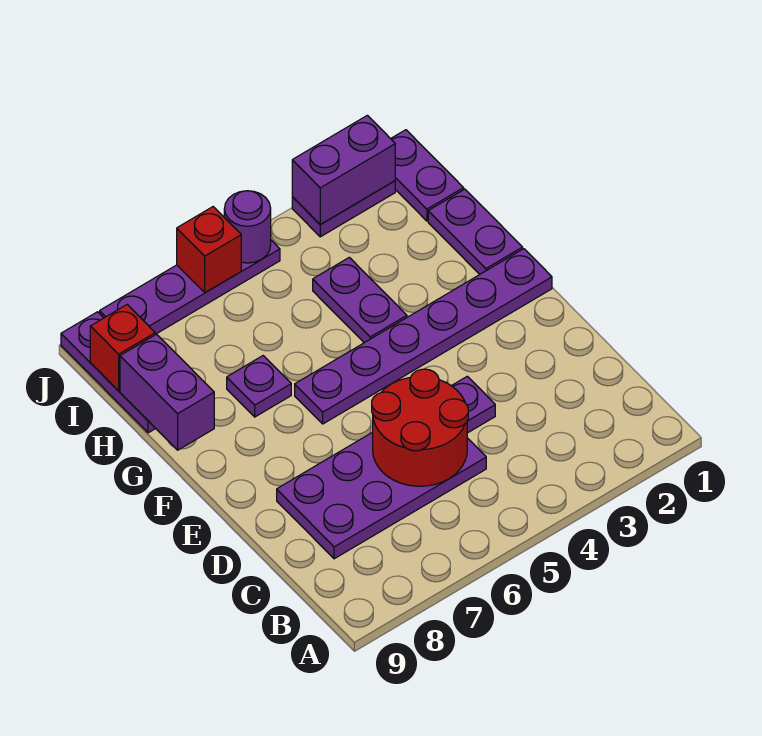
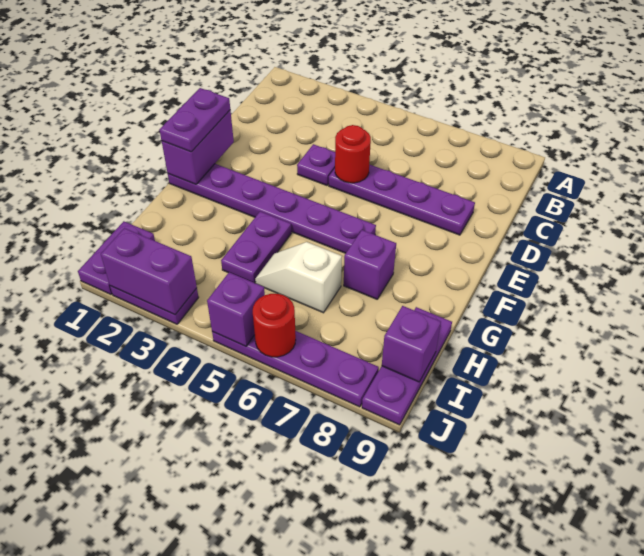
purple 2x4 plate [277,432,486,559] -> purple 1x4 plate [329,164,475,235]
red 2x2 round brick [372,369,468,486] -> red 1x1 round brick [335,125,371,183]
purple 1x2 plate [428,189,523,274] -> purple 1x2 plate moved to [160,88,230,152]
purple 1x1 plate [227,356,291,417] -> purple 1x1 brick [344,230,396,299]
purple 1x2 brick [120,334,214,450] -> purple 1x2 brick moved to [162,110,234,184]
none -> white 1x2 slope [255,242,342,313]
red 1x1 brick [90,305,156,391] -> purple 1x1 brick [382,306,441,382]
purple 1x1 round brick [224,191,271,263] -> purple 1x1 brick [207,272,265,346]
red 1x1 brick [177,207,241,293] -> red 1x1 round brick [253,294,296,357]

